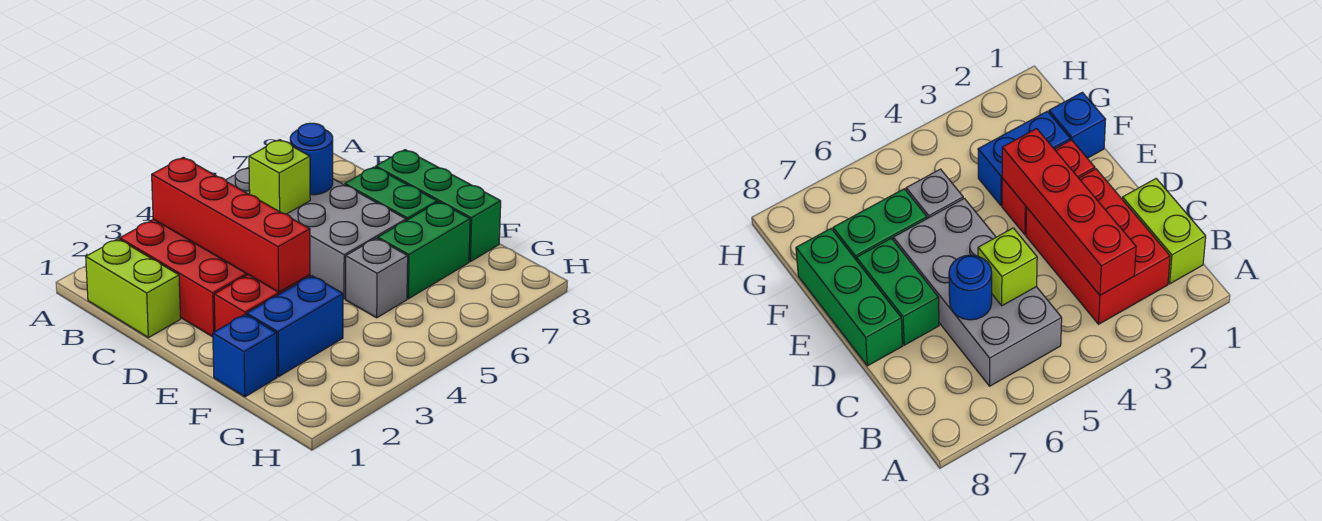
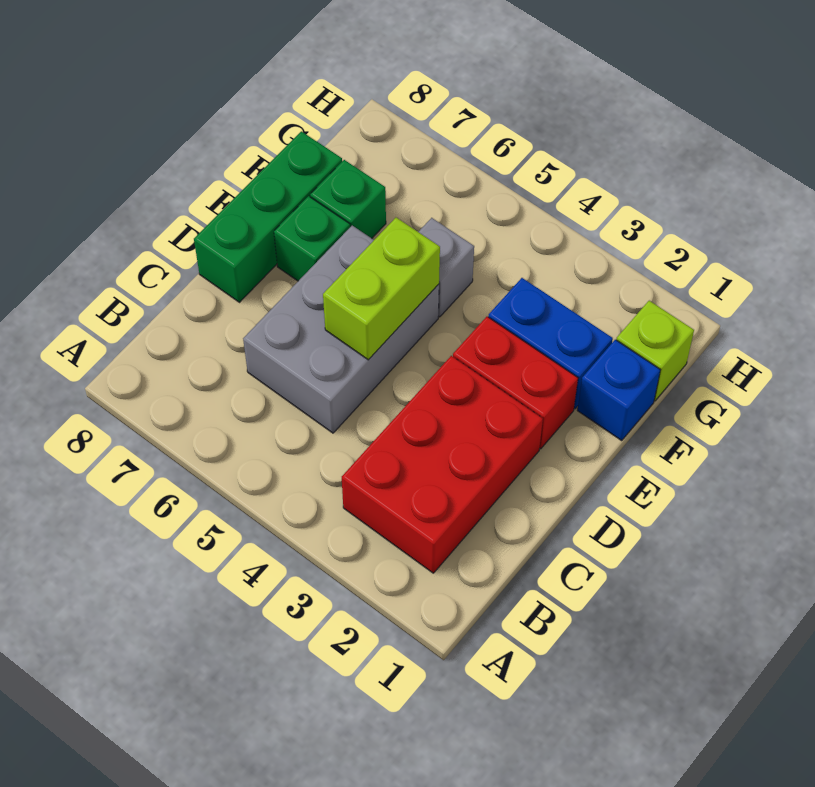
lime 1x2 brick [86,239,180,338] -> lime 1x2 brick moved to [323,218,440,360]
red 1x4 brick [152,157,310,292] -> none
grey 2x4 brick [226,167,406,299] -> grey 2x3 brick [243,226,439,433]
lime 1x1 brick [249,140,310,214] -> lime 1x1 brick moved to [616,301,694,401]
blue 1x1 round brick [290,123,333,195] -> none
green 1x2 brick [345,167,437,220] -> green 1x1 brick [274,196,350,281]
green 1x2 brick [378,202,470,299] -> green 1x1 brick [310,160,386,238]

